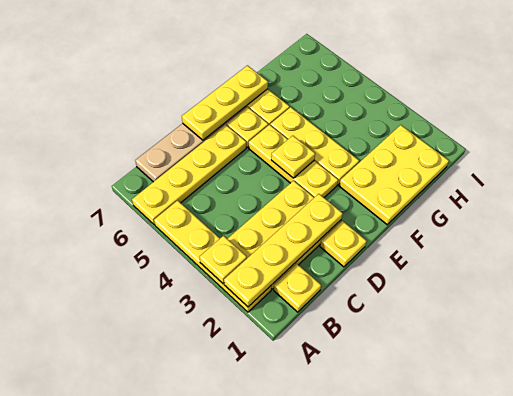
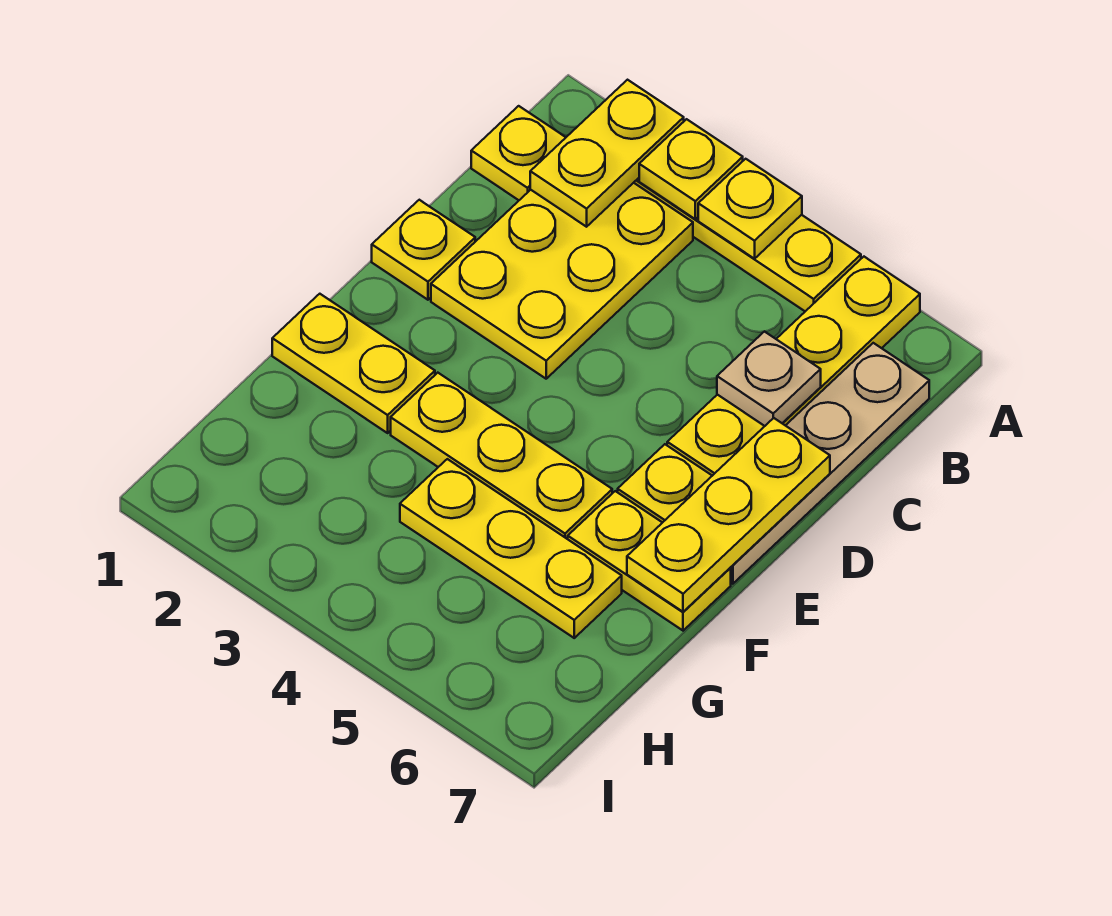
yellow 1x4 plate [224,194,343,307] -> yellow 1x2 plate [530,80,684,227]
none -> tan 1x1 plate [717,331,821,426]
yellow 1x3 plate [249,125,338,197] -> yellow 1x3 plate moved to [400,459,622,638]
yellow 1x1 plate [271,136,315,178] -> yellow 1x1 plate moved to [698,159,802,259]
yellow 2x3 plate [339,125,449,225] -> yellow 1x2 plate [272,294,435,433]

